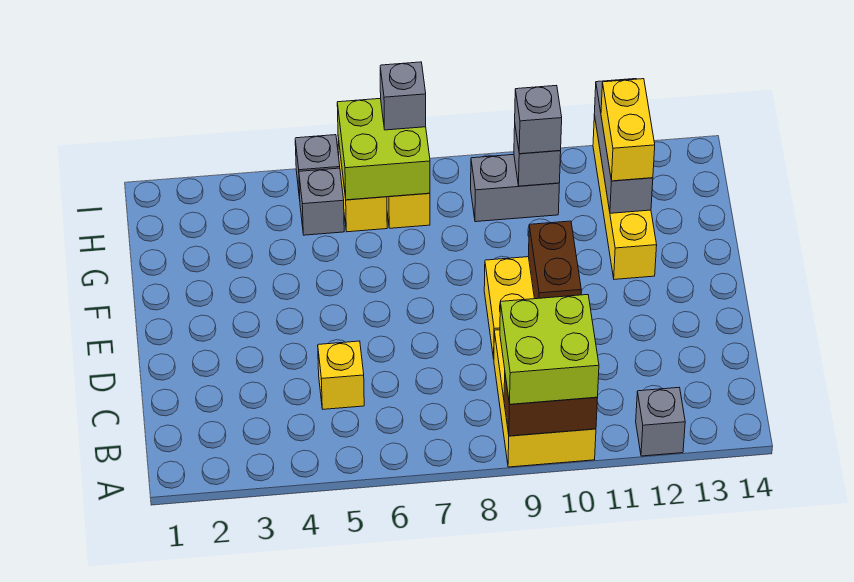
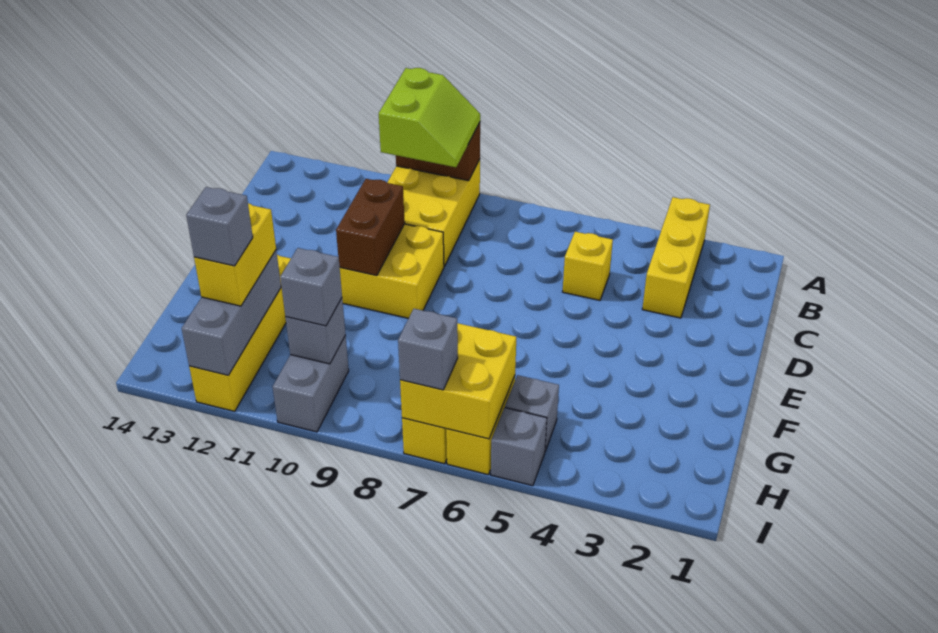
none -> yellow 1x3 brick [642,197,710,318]
lime 2x2 brick [500,295,599,404] -> lime 2x2 slope [379,68,480,167]
grey 1x1 brick [636,388,685,456] -> grey 1x1 brick moved to [186,187,253,266]
lime 2x2 brick [337,98,430,200] -> yellow 2x2 brick [400,323,516,439]
grey 1x2 brick [471,155,559,222] -> grey 1x2 brick turned to [273,336,349,432]

